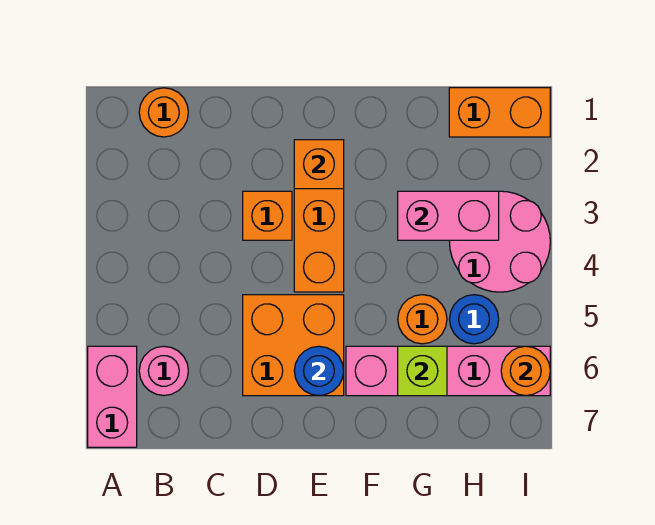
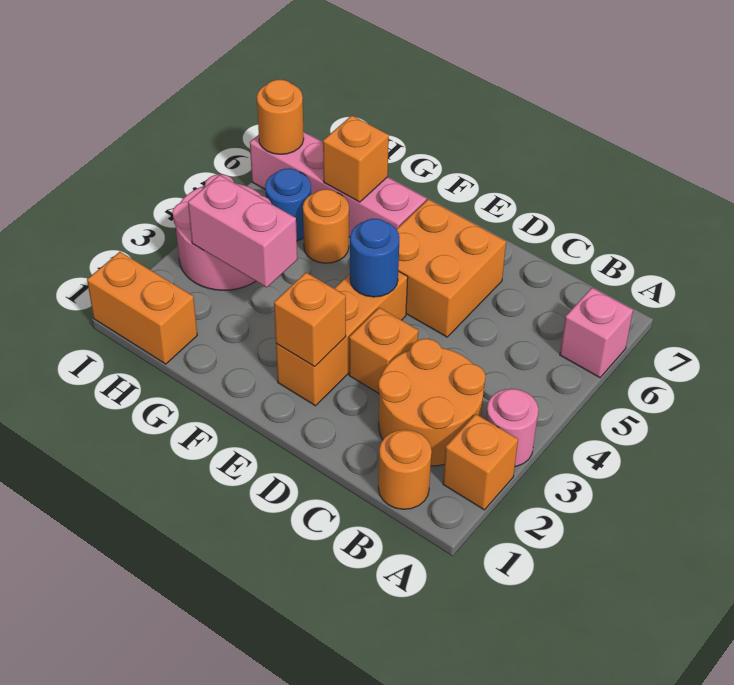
none -> orange 1x1 brick [443,414,518,510]
pink 1x2 brick [88,346,137,447] -> pink 1x1 brick [560,288,633,377]
none -> orange 2x2 round brick [378,339,485,466]
pink 1x1 round brick [139,346,188,396] -> pink 1x1 round brick moved to [486,389,538,466]
blue 1x1 round brick [294,346,344,396] -> blue 1x1 round brick moved to [350,219,399,297]
lime 1x1 brick [398,346,447,396] -> orange 1x1 brick [323,115,389,202]

